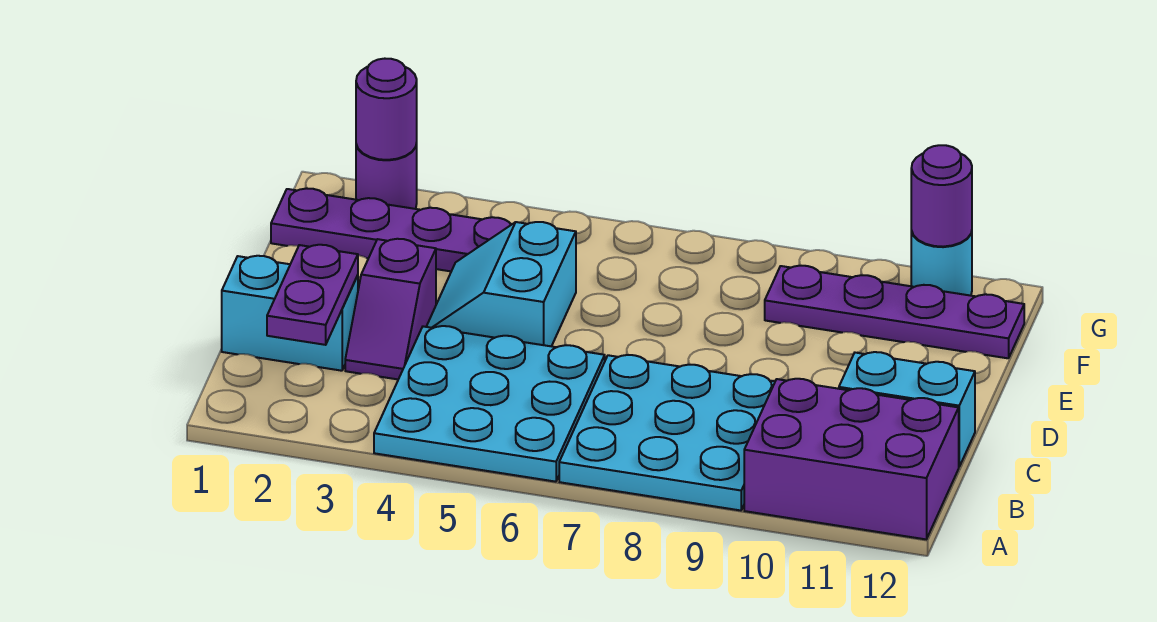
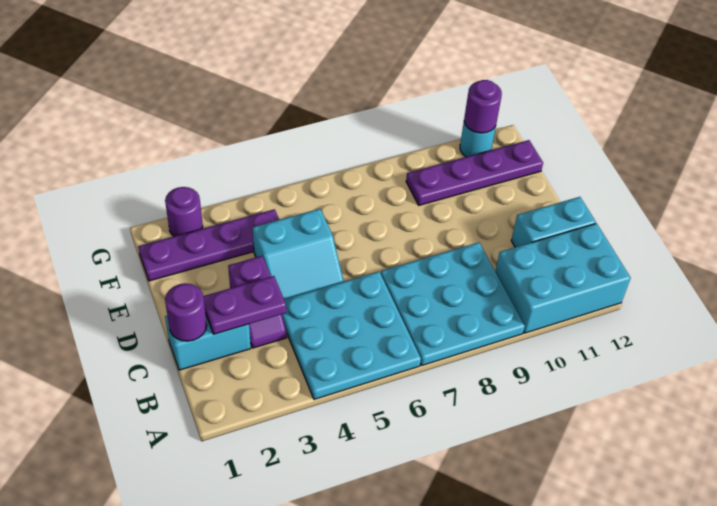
purple 2x3 brick [744,379,959,539] -> cyan 2x3 brick [495,223,631,333]
purple 1x2 plate [267,245,358,345] -> purple 1x2 plate turned to [203,276,286,334]
cyan 2x2 slope [426,222,576,346] -> cyan 2x2 slope turned to [253,209,344,299]
purple 1x1 round brick [356,59,417,160] -> purple 1x1 round brick moved to [165,283,207,341]

